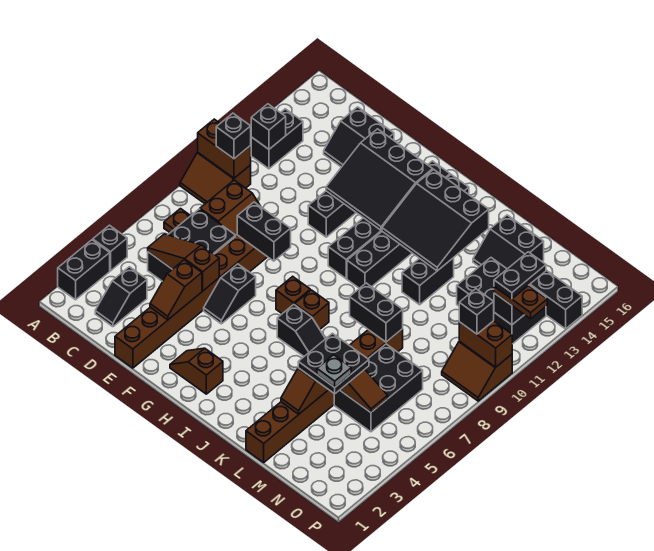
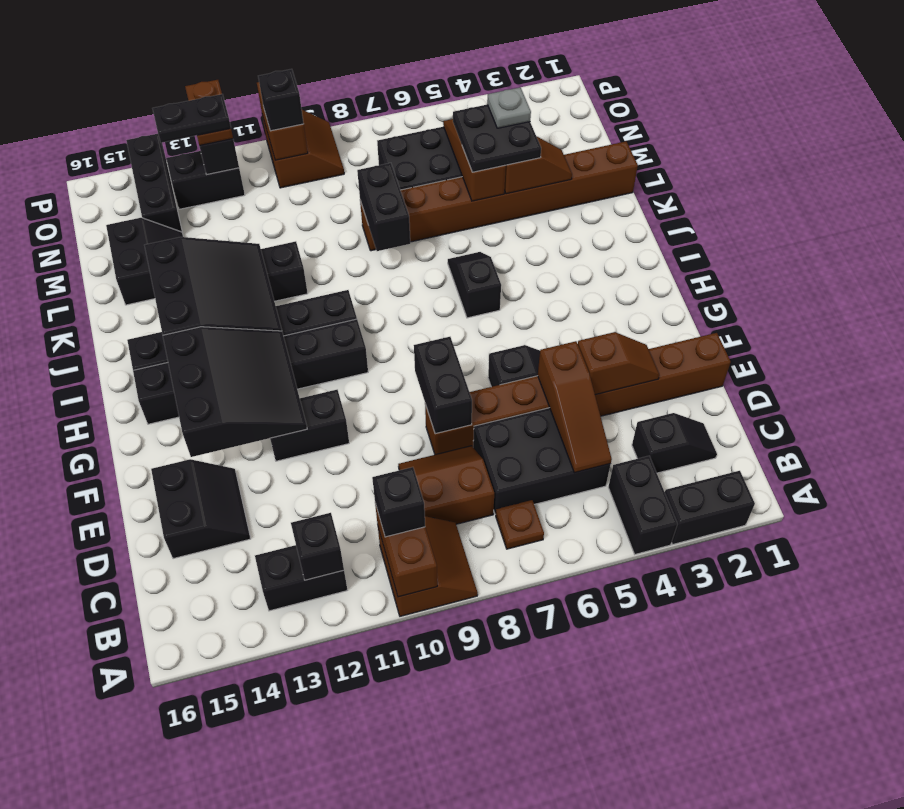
black 1x1 brick [93,225,127,271] -> black 1x2 brick [608,456,678,554]
brown 1x2 slope [170,348,223,394] -> none
brown 1x1 brick [276,276,310,314] -> none
brown 1x1 brick [295,290,329,329] -> none
black 2x3 brick [457,258,546,344] -> black 1x2 brick [166,151,245,209]

